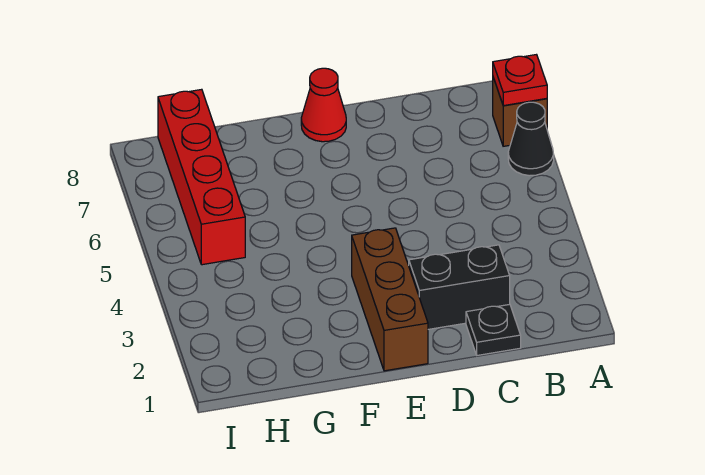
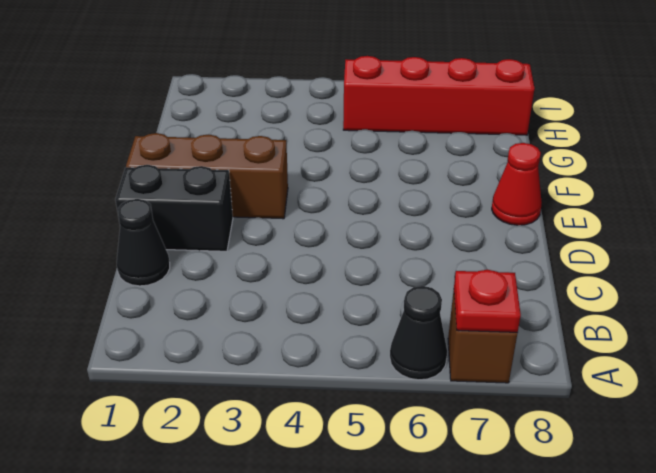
black 1x1 plate [466,304,521,355] -> black 1x1 cone [117,199,170,286]
black 1x2 brick [409,245,510,329] -> black 1x2 brick turned to [115,165,233,251]

